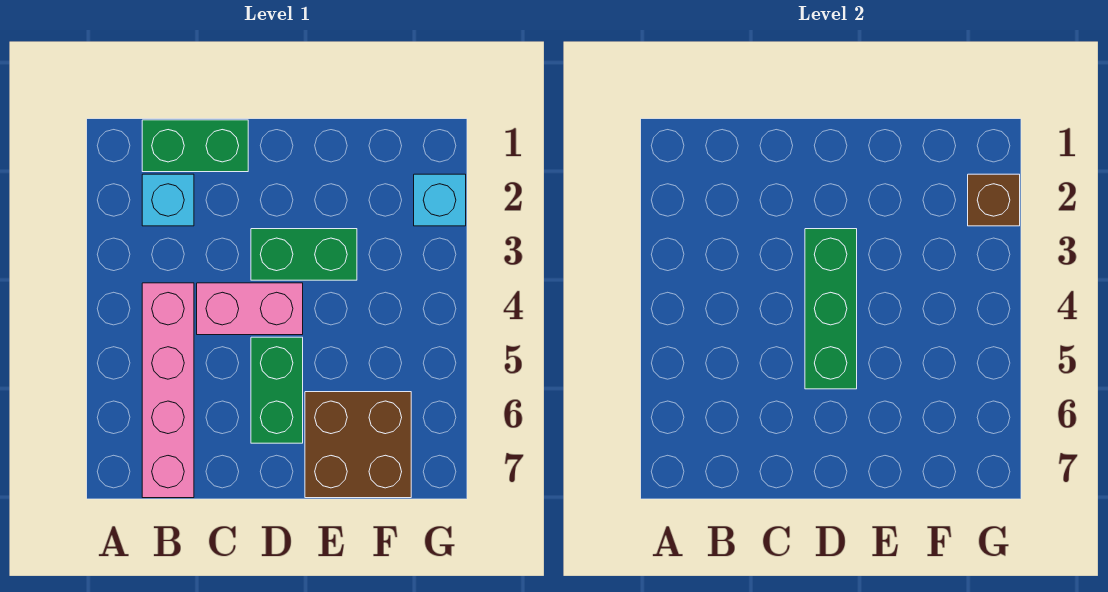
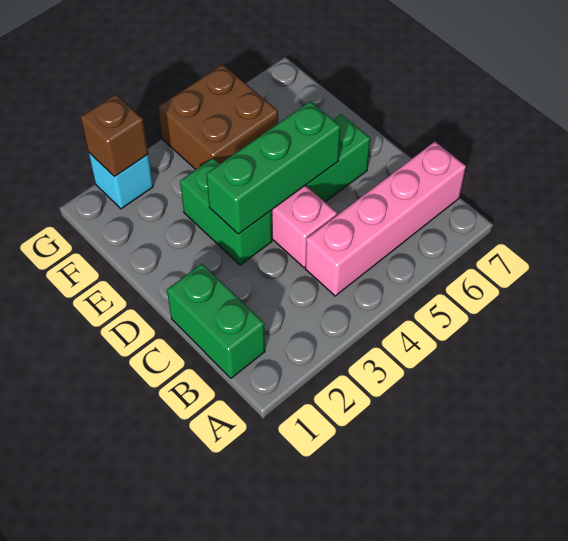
cyan 1x1 brick [142,174,194,226] -> none
brown 2x2 brick [305,392,411,498] -> brown 2x2 brick moved to [158,64,278,169]

